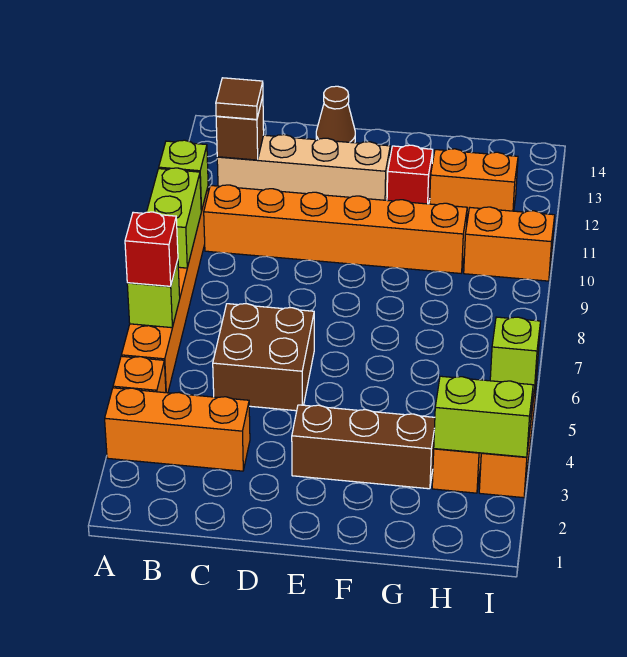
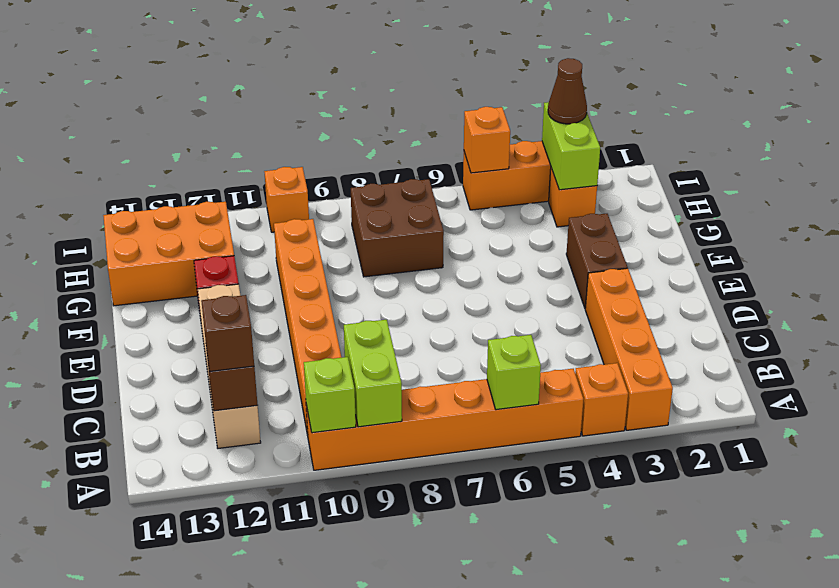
orange 1x3 brick [105,388,250,471] -> orange 1x4 brick [585,268,673,430]
red 1x1 brick [125,212,178,286] -> none
lime 1x2 brick [147,168,201,268] -> lime 1x2 brick turned to [344,320,402,427]
brown 1x1 tile [216,78,263,119] -> brown 1x1 brick [201,295,254,371]
brown 2x2 brick [213,304,314,411] -> brown 2x2 brick moved to [351,179,444,277]
brown 1x1 cone [316,86,355,143] -> brown 1x1 cone moved to [548,58,587,124]
brown 1x3 brick [292,405,435,489] -> brown 1x2 brick [566,214,628,308]
orange 1x2 brick [430,149,518,218] -> orange 2x3 brick [103,202,234,306]
orange 1x2 brick [464,207,555,281] -> orange 1x1 brick [264,167,309,232]
lime 1x1 brick [490,317,541,392] -> orange 1x1 brick [464,107,510,173]

